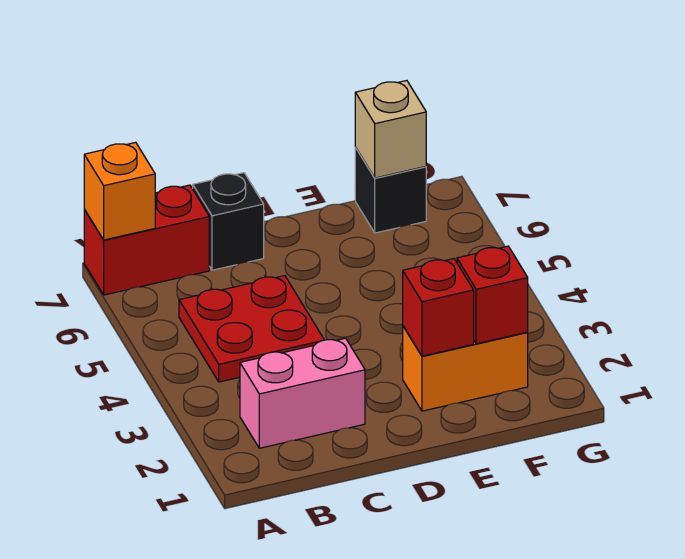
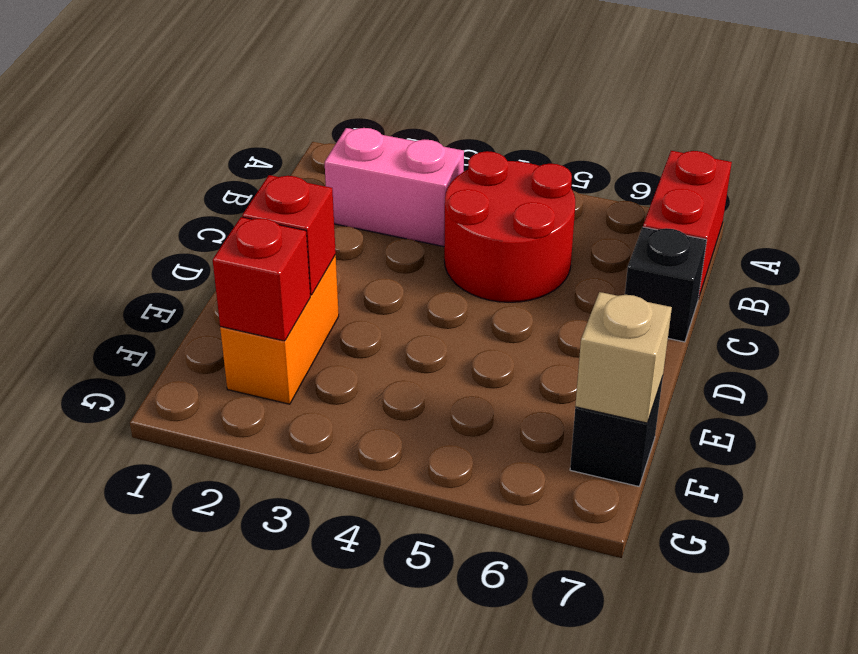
orange 1x1 brick [84,142,155,240] -> none
pink 1x2 brick [240,338,365,448] -> pink 1x2 brick turned to [325,128,464,247]
red 2x2 plate [179,276,324,382] -> red 2x2 round brick [444,151,575,302]

